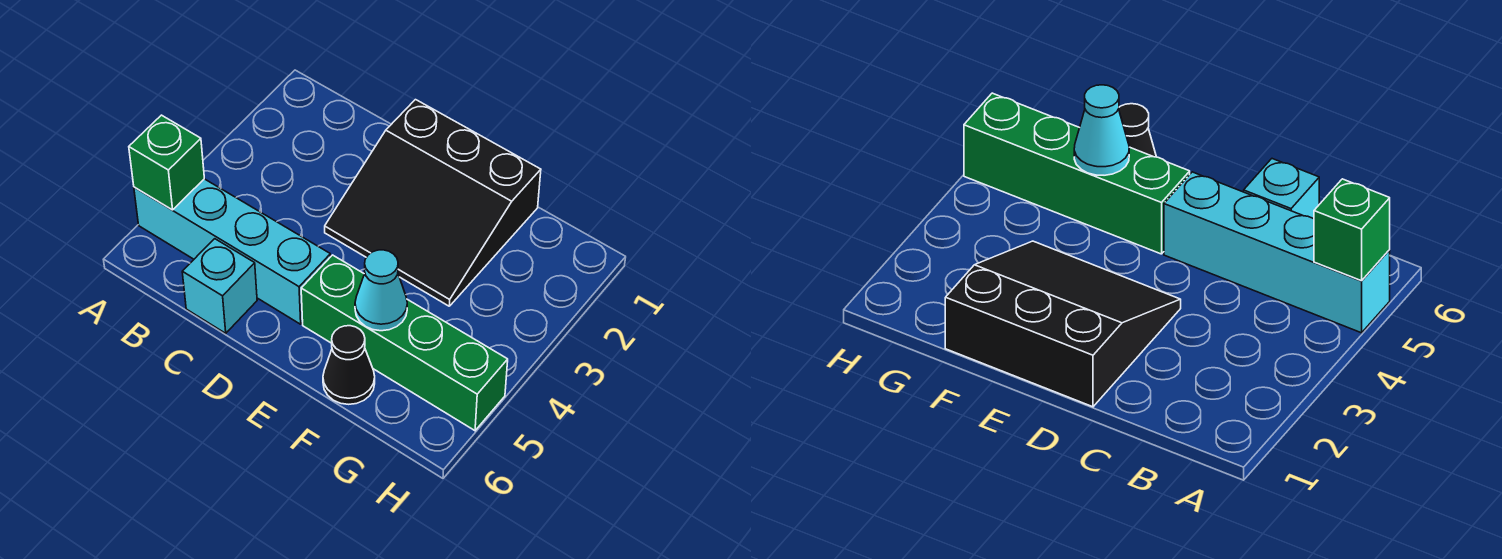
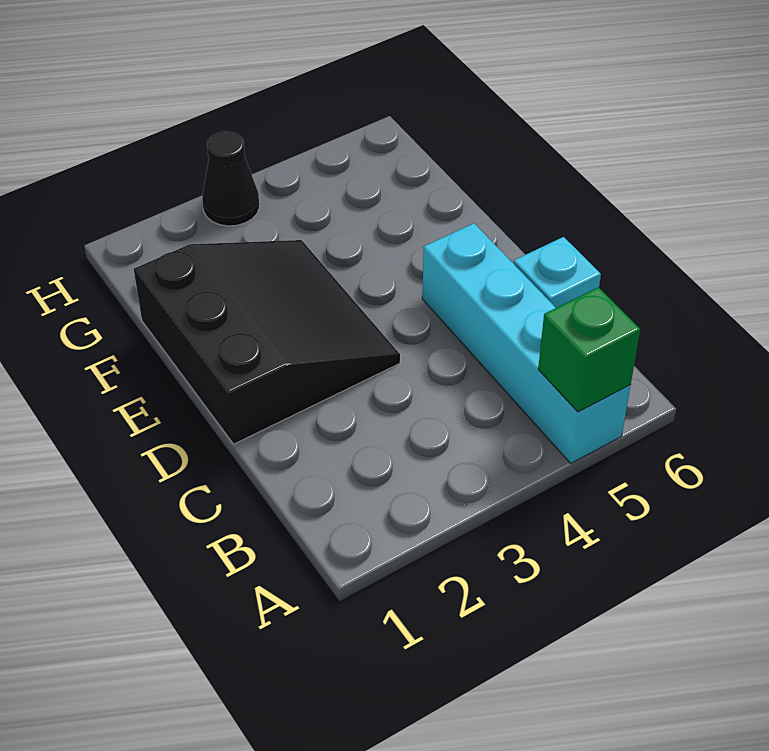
green 1x4 brick [301,255,508,431] -> none
cyan 1x1 cone [355,250,407,331] -> none
black 1x1 cone [323,326,375,404] -> black 1x1 cone moved to [202,131,259,226]

